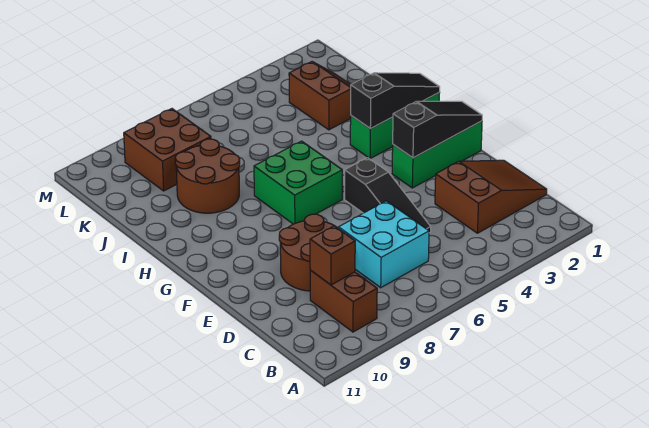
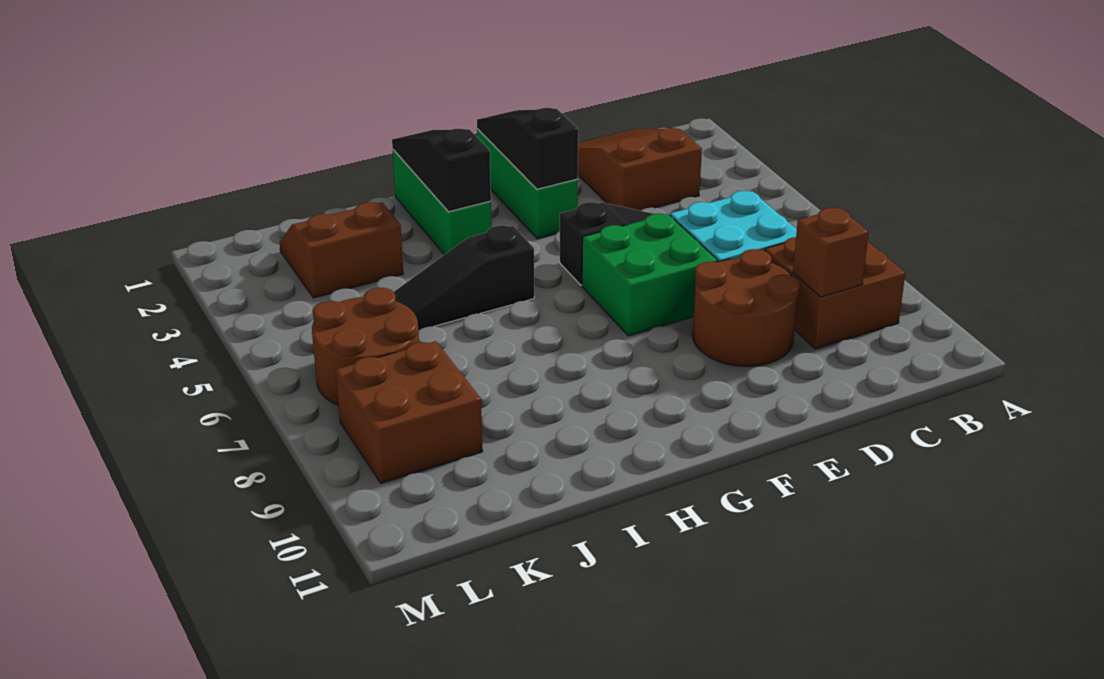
brown 1x2 brick [310,270,377,332] -> brown 2x2 brick [765,237,905,349]
green 2x2 brick [254,141,342,224] -> green 2x2 brick moved to [582,214,718,336]
none -> black 1x3 slope [394,225,534,331]
brown 2x2 round brick [175,139,240,213] -> brown 2x2 round brick moved to [312,288,419,405]

